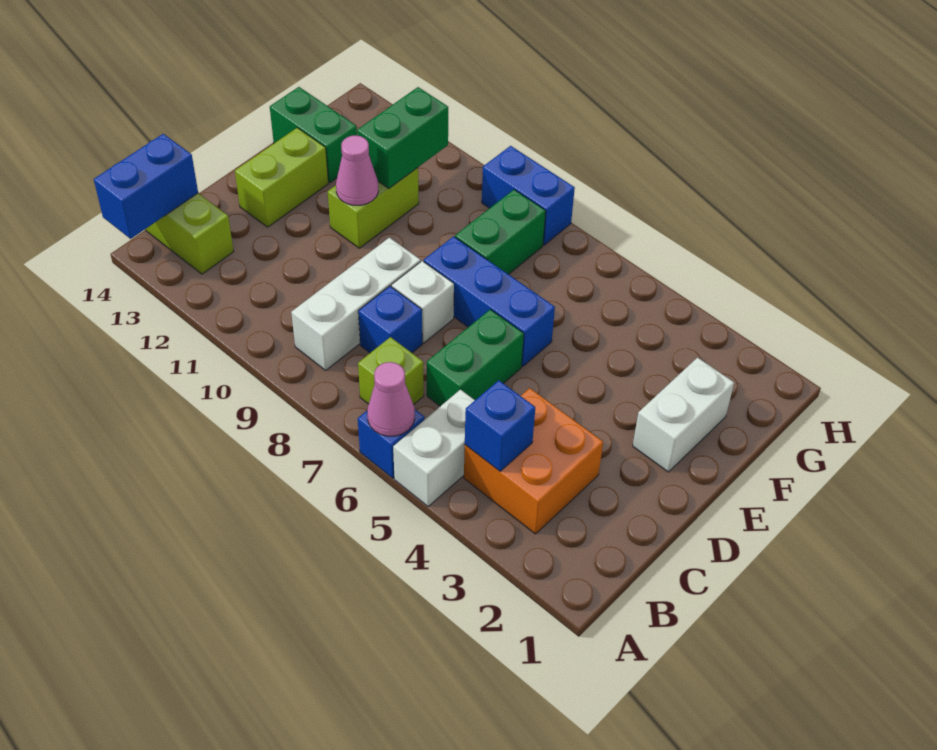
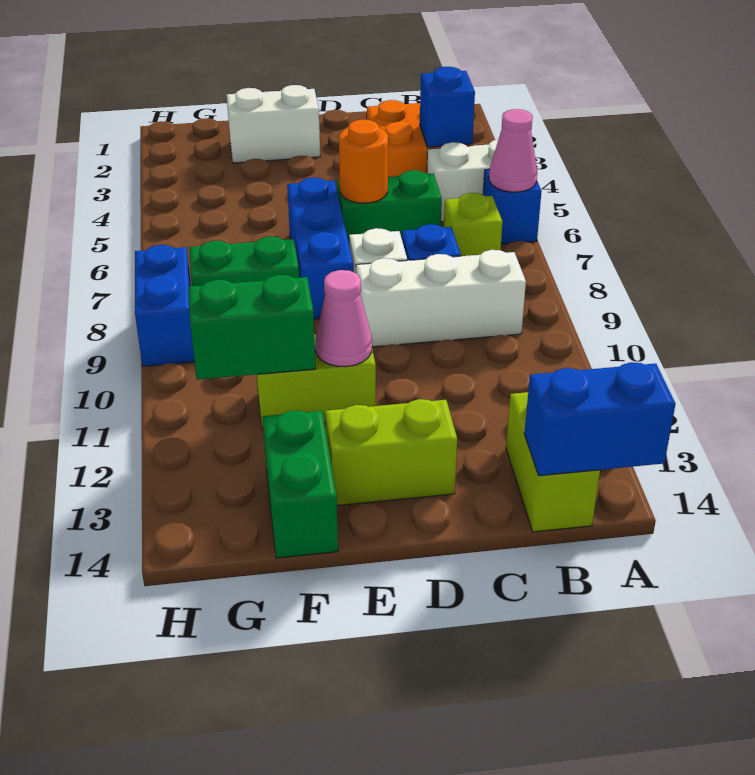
none -> orange 1x1 round brick [339,119,388,203]

